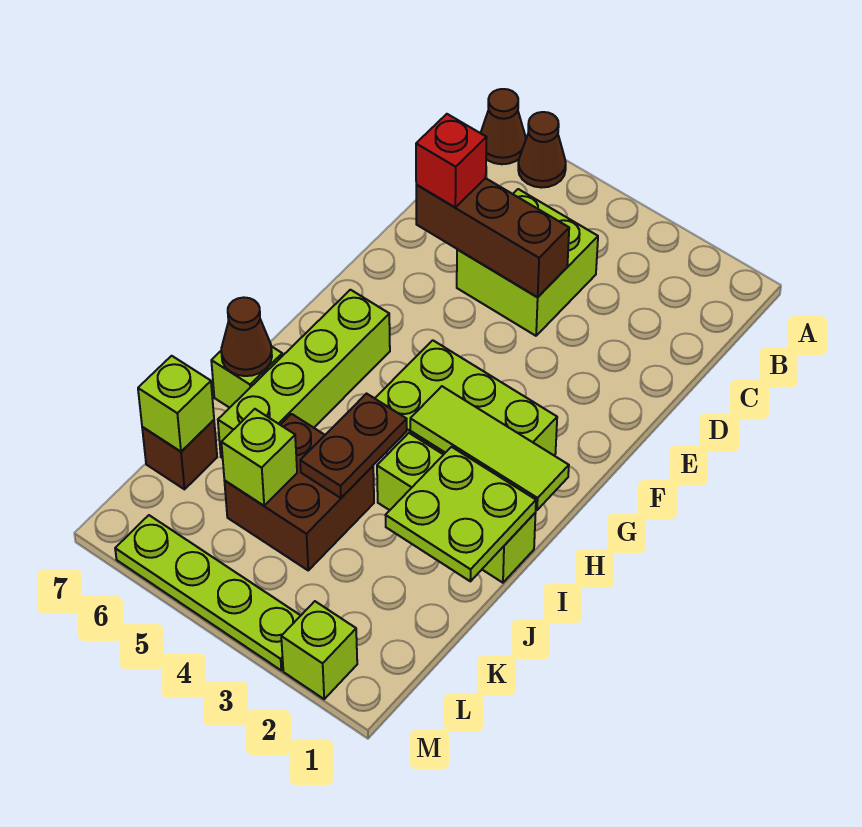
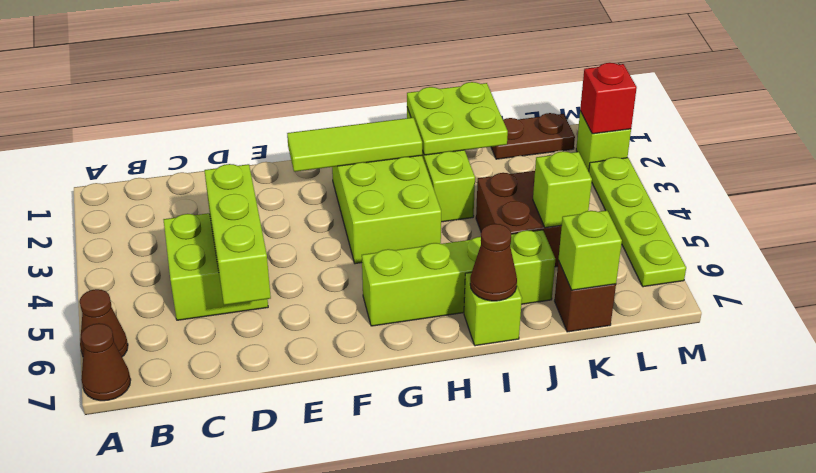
brown 1x3 brick [416,178,569,297] -> lime 1x3 brick [204,164,271,305]
red 1x1 brick [416,114,487,207] -> red 1x1 brick moved to [580,63,637,134]
lime 1x3 tile [410,386,569,510] -> lime 1x3 tile turned to [287,118,422,172]
brown 1x2 plate [300,394,407,498] -> brown 1x2 plate moved to [491,113,575,159]

